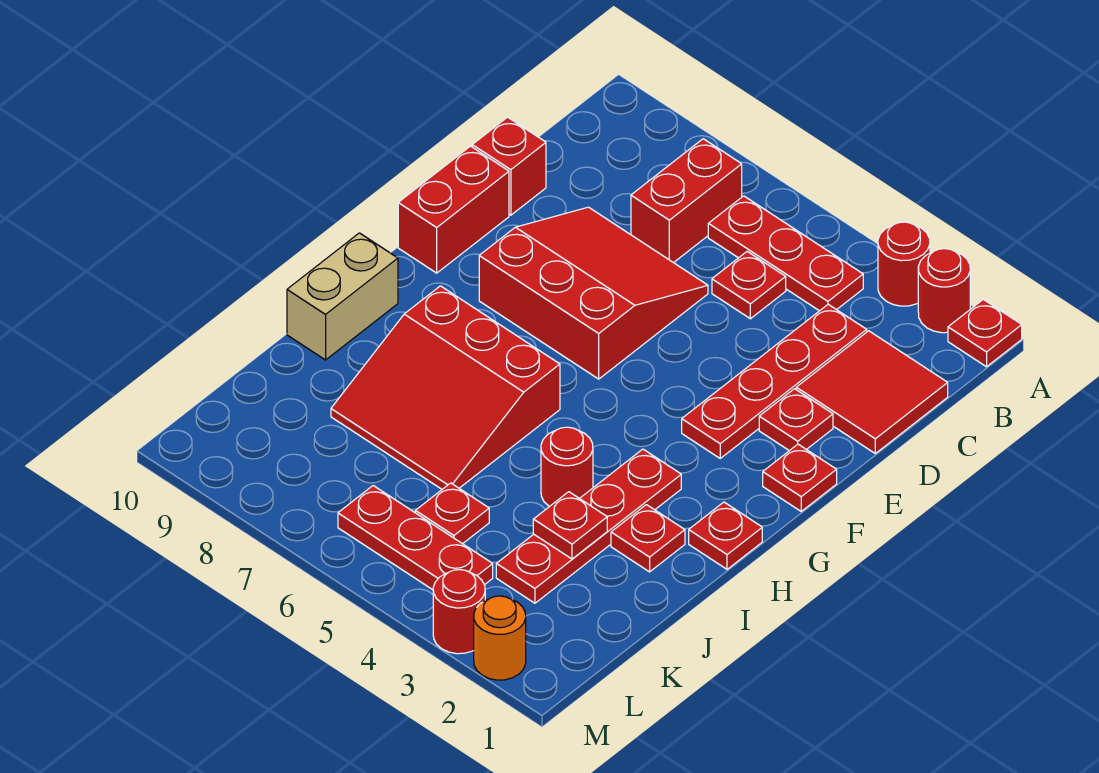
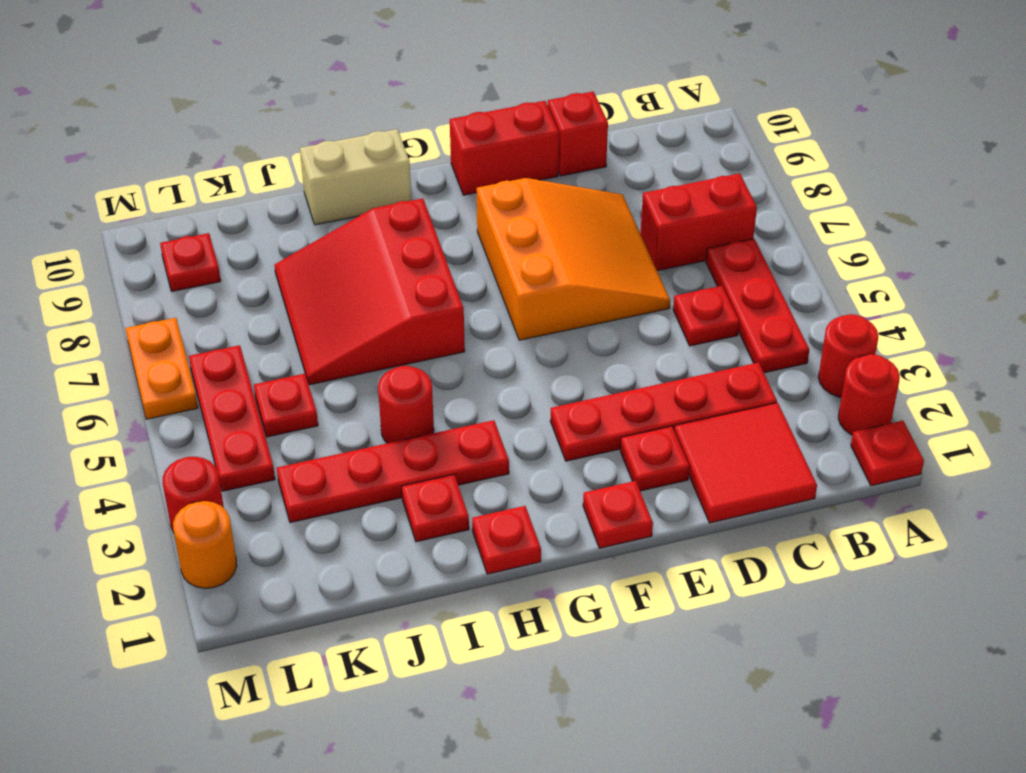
red 3x3 slope [479,207,708,379] -> orange 3x3 slope [477,178,670,340]
red 1x1 plate [533,492,607,559] -> red 1x1 plate moved to [160,233,221,291]
none -> orange 1x2 plate [125,318,198,419]

